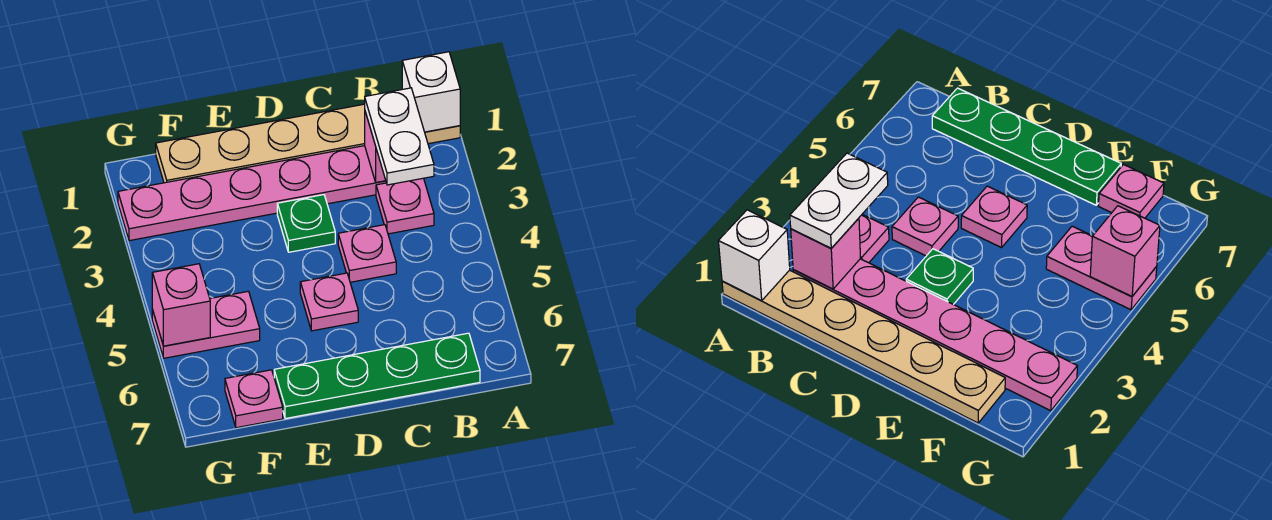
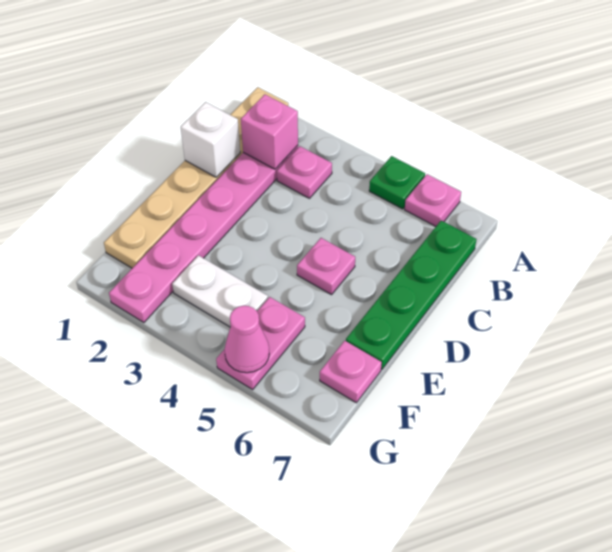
white 1x1 brick [402,52,460,132] -> white 1x1 brick moved to [181,102,240,177]
white 1x2 plate [365,88,434,185] -> white 1x2 plate moved to [172,255,268,327]
pink 1x1 plate [338,225,396,282] -> pink 1x1 plate moved to [405,174,461,226]
green 1x1 plate [277,195,335,252] -> green 1x1 plate moved to [369,156,425,209]
pink 1x1 brick [152,264,210,346] -> pink 1x1 cone [225,306,269,373]

